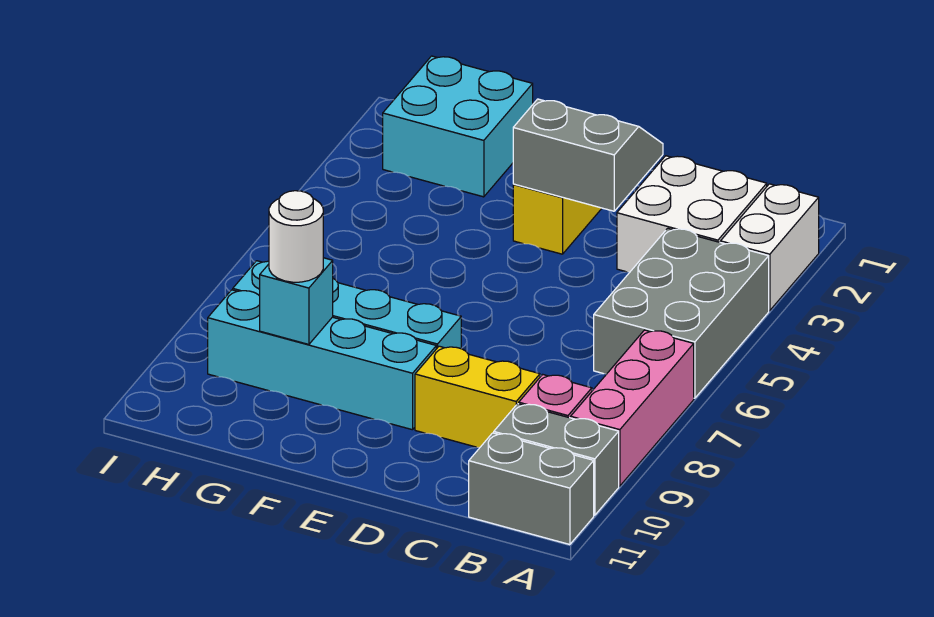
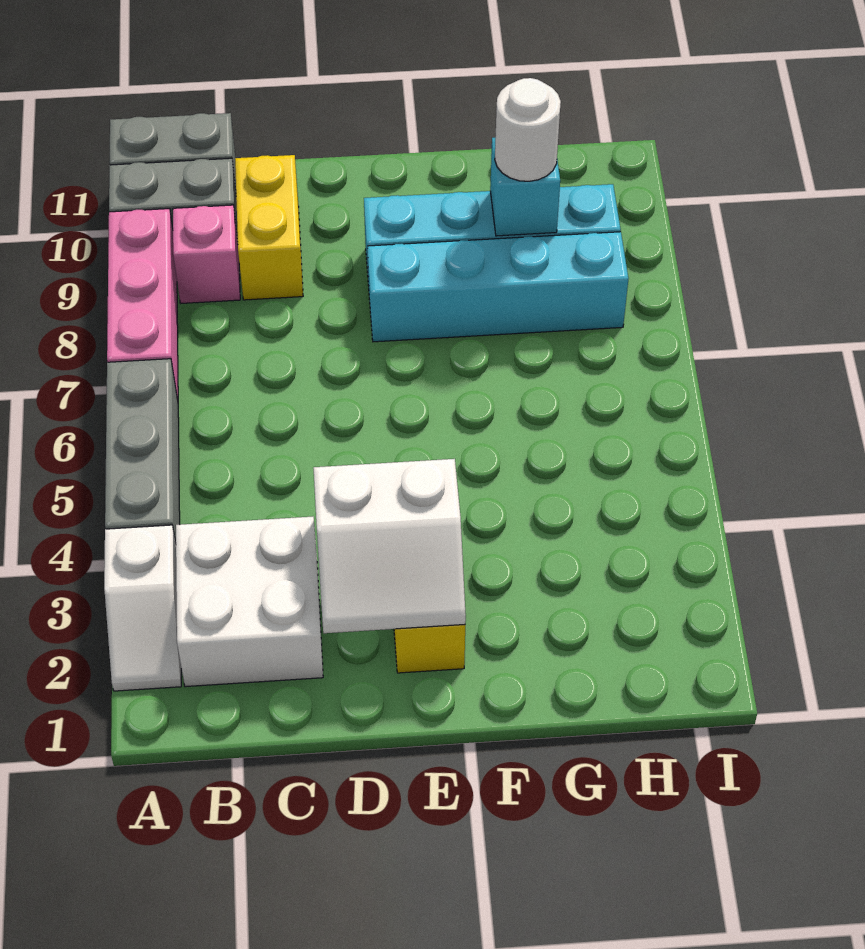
white 1x2 brick [721,184,819,311] -> white 1x2 slope [104,525,181,691]
grey 2x3 brick [594,228,769,398] -> grey 1x3 brick [105,359,180,543]
yellow 1x2 brick [415,346,540,448] -> yellow 1x2 brick turned to [235,155,303,300]
grey 2x2 slope [513,99,663,211] -> white 2x2 slope [313,459,466,633]
cyan 2x2 brick [383,56,533,197] -> none

